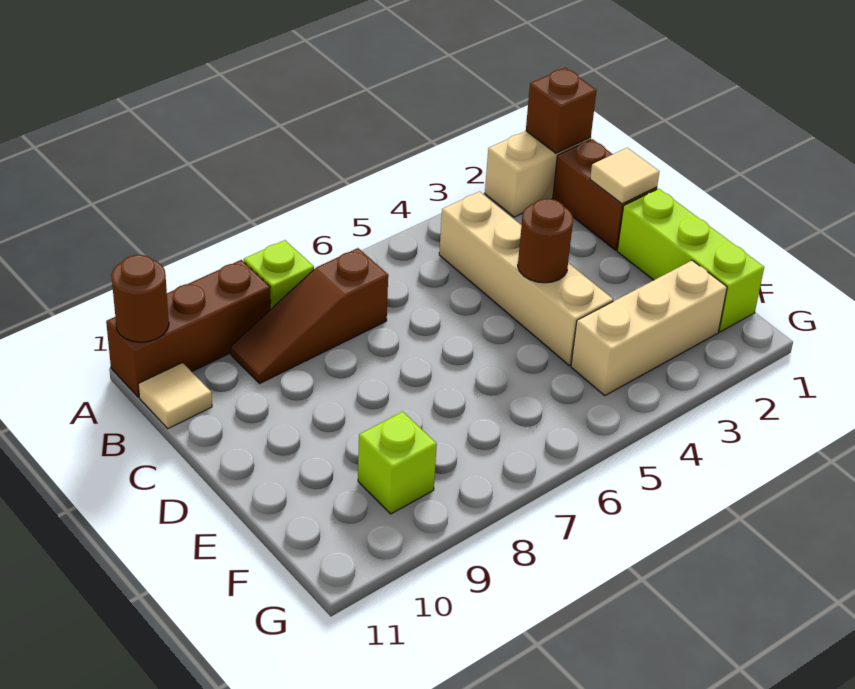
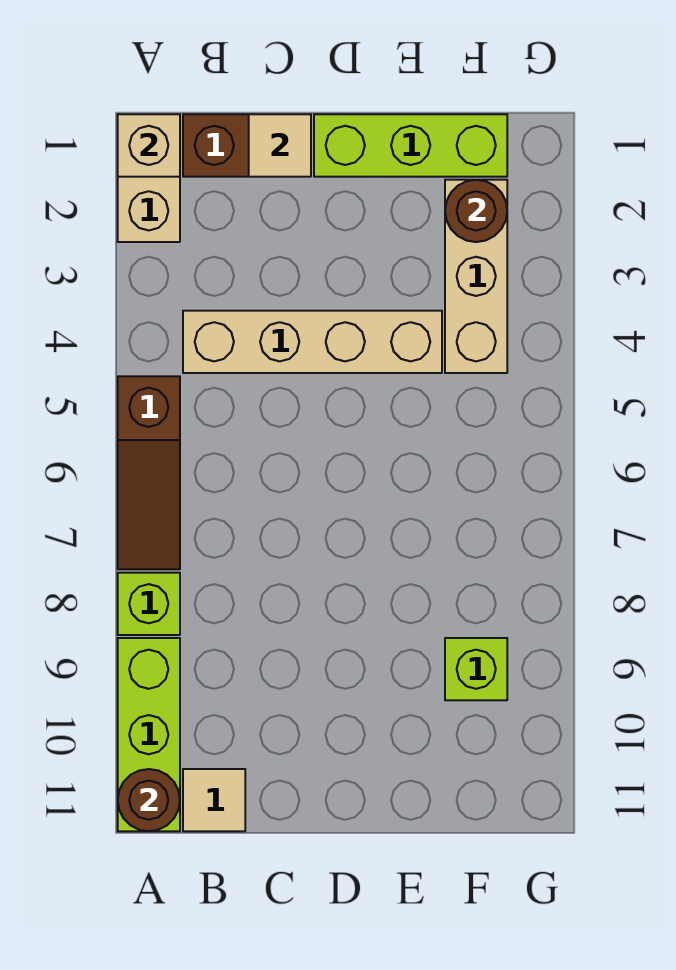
brown 1x1 brick [526,68,596,153] -> tan 1x1 brick [118,114,180,177]
brown 1x3 brick [106,260,271,397] -> lime 1x3 brick [118,638,180,831]
brown 1x3 slope [231,248,388,383] -> brown 1x3 slope moved to [118,376,180,569]
brown 1x1 round brick [518,199,573,283] -> brown 1x1 round brick moved to [445,180,507,242]

